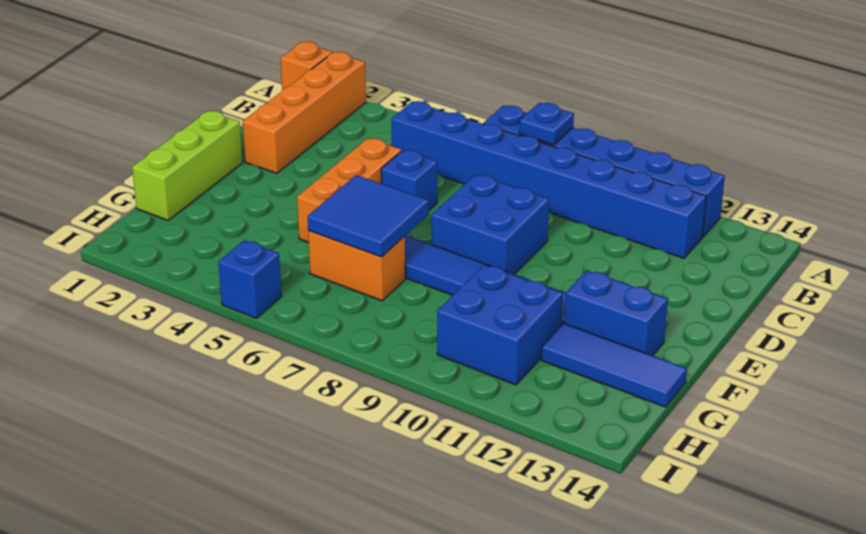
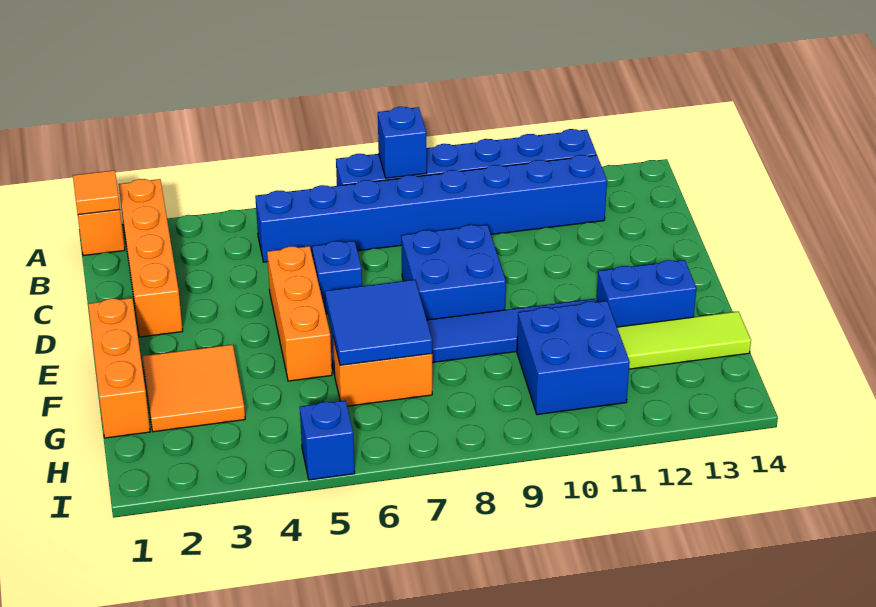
none -> orange 1x1 tile [73,170,120,215]
blue 1x1 plate [519,103,574,145] -> blue 1x1 brick [378,107,427,178]
lime 1x3 brick [132,111,243,220] -> orange 1x3 brick [88,298,150,438]
none -> orange 2x2 tile [142,345,245,432]
blue 1x3 tile [541,323,687,407] -> lime 1x3 tile [617,311,751,369]

